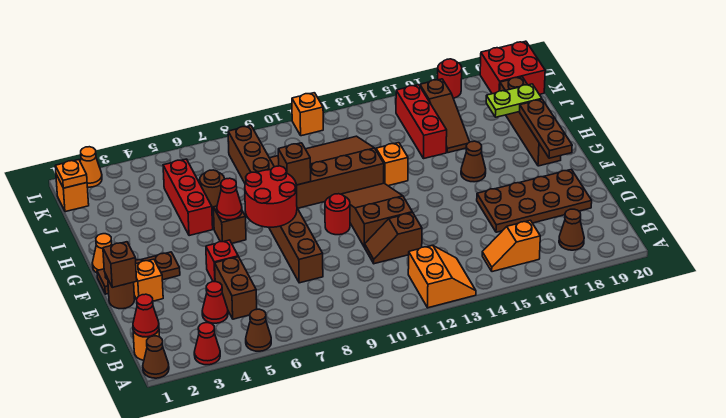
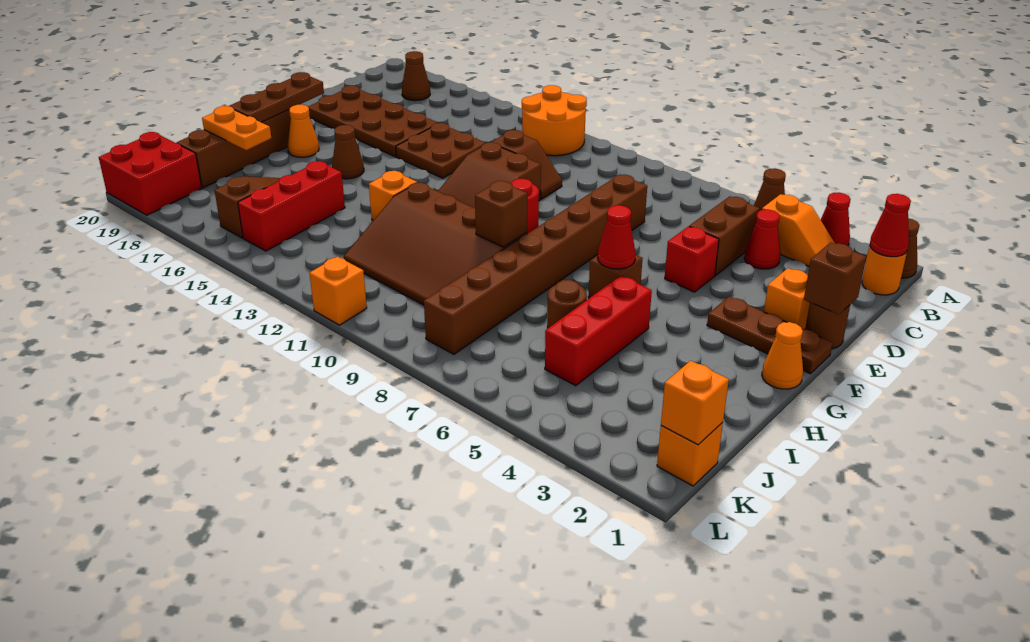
orange 2x2 slope [408,245,476,308] -> orange 2x2 round brick [522,85,587,156]
orange 1x2 slope [482,220,540,272] -> orange 1x2 slope moved to [762,194,835,266]
none -> brown 2x2 plate [396,123,485,178]
red 2x2 round brick [245,166,297,227] -> none
lime 1x2 plate [486,84,542,117] -> orange 1x2 plate [202,106,271,150]
orange 1x1 plate [55,160,87,188] -> orange 1x1 brick [661,361,729,445]
orange 1x1 cone [80,147,102,187] -> orange 1x1 cone moved to [288,105,319,157]
red 1x1 round brick [438,59,462,98] -> none

